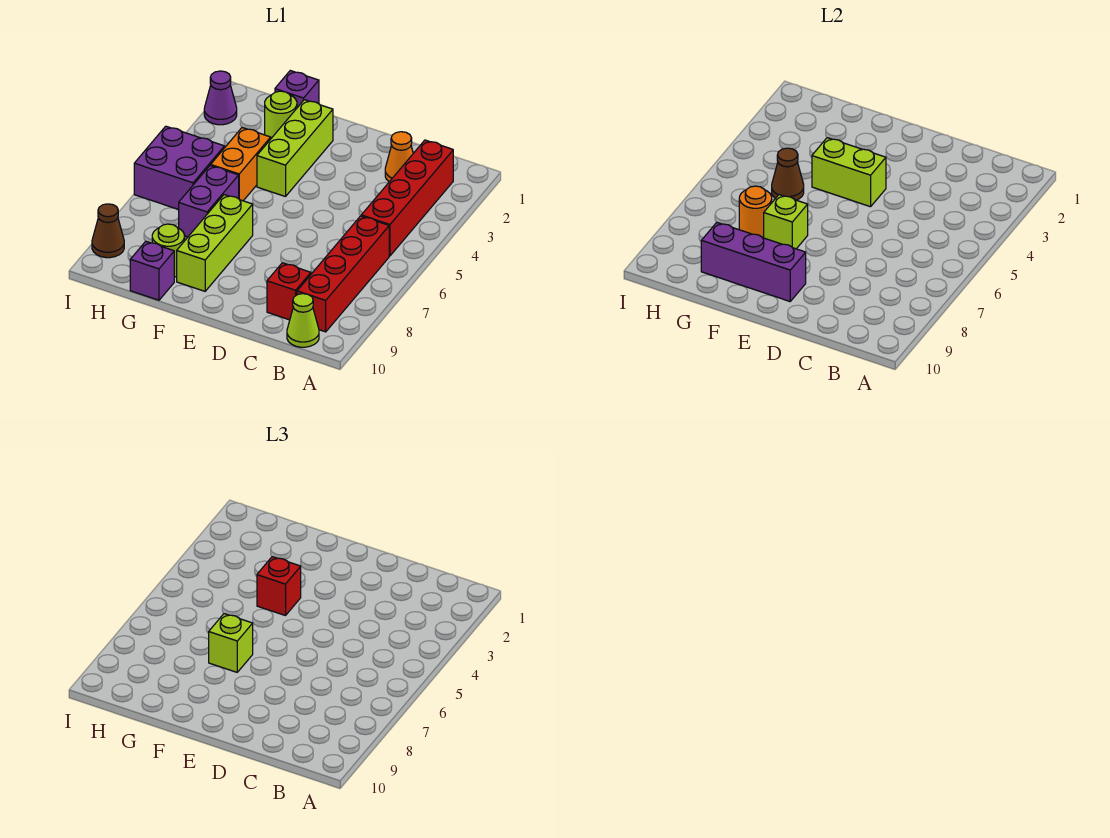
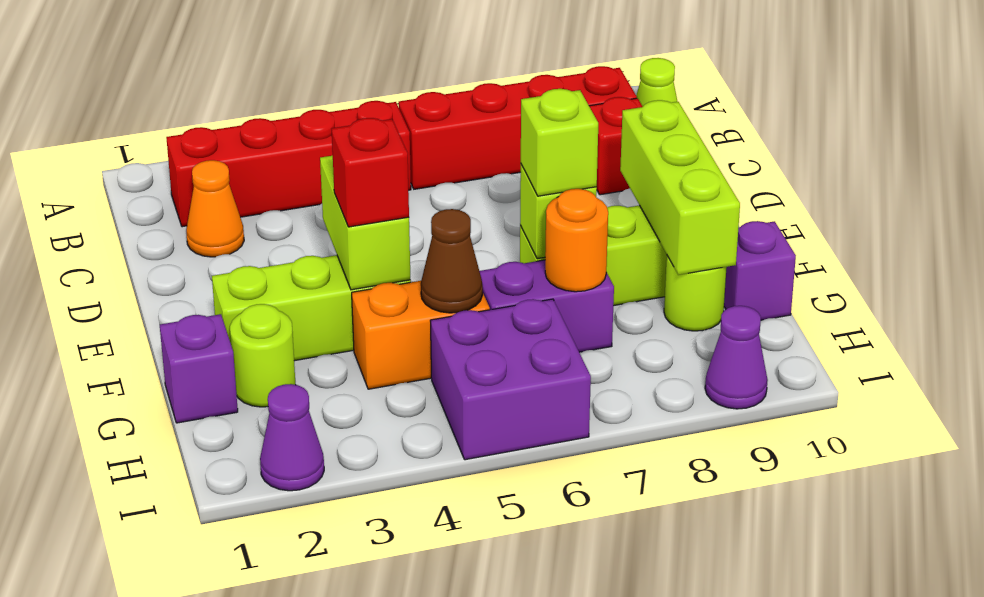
purple 1x3 brick [701,223,806,301] -> lime 1x3 brick [620,100,740,275]
brown 1x1 cone [92,204,124,258] -> purple 1x1 cone [705,306,768,409]

